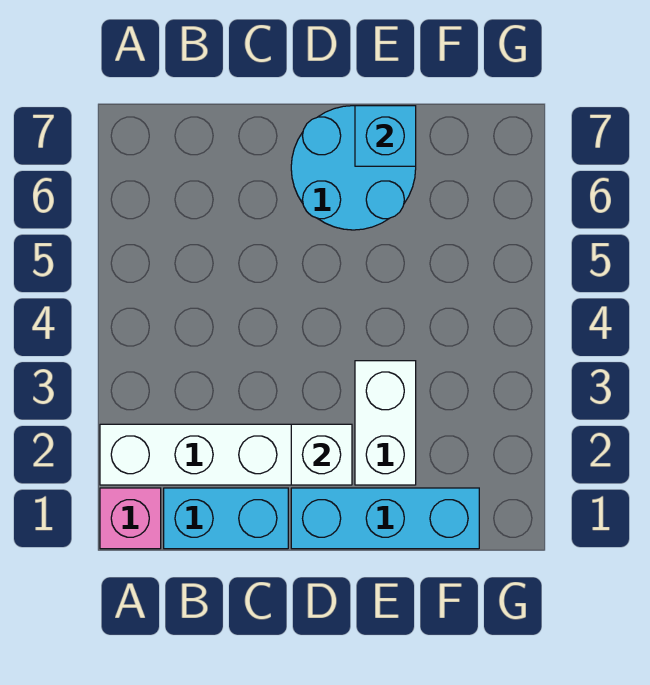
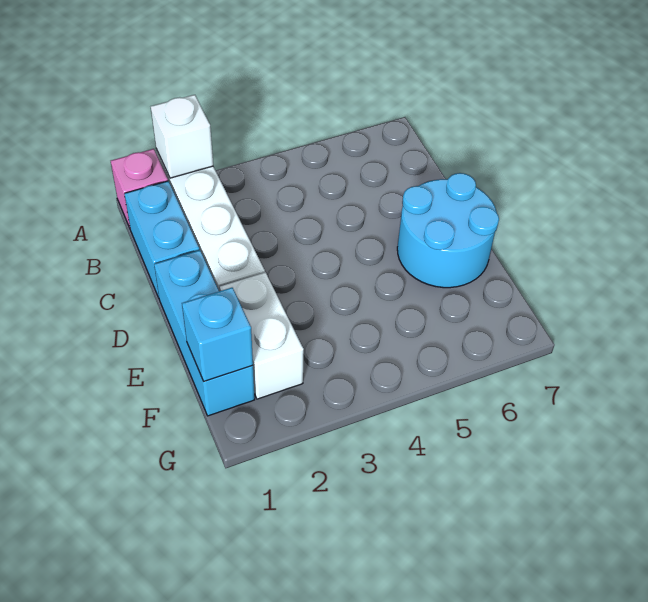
white 1x1 brick [291,424,352,485] -> white 1x1 brick moved to [151,95,213,178]
white 1x2 brick [355,361,416,485] -> white 1x2 brick turned to [220,272,304,399]
cyan 1x1 brick [355,106,416,166] -> cyan 1x1 brick moved to [182,288,253,381]

